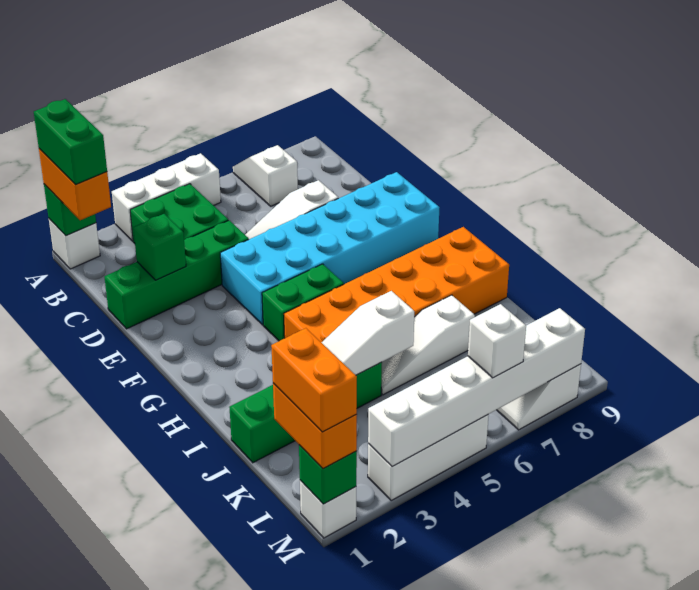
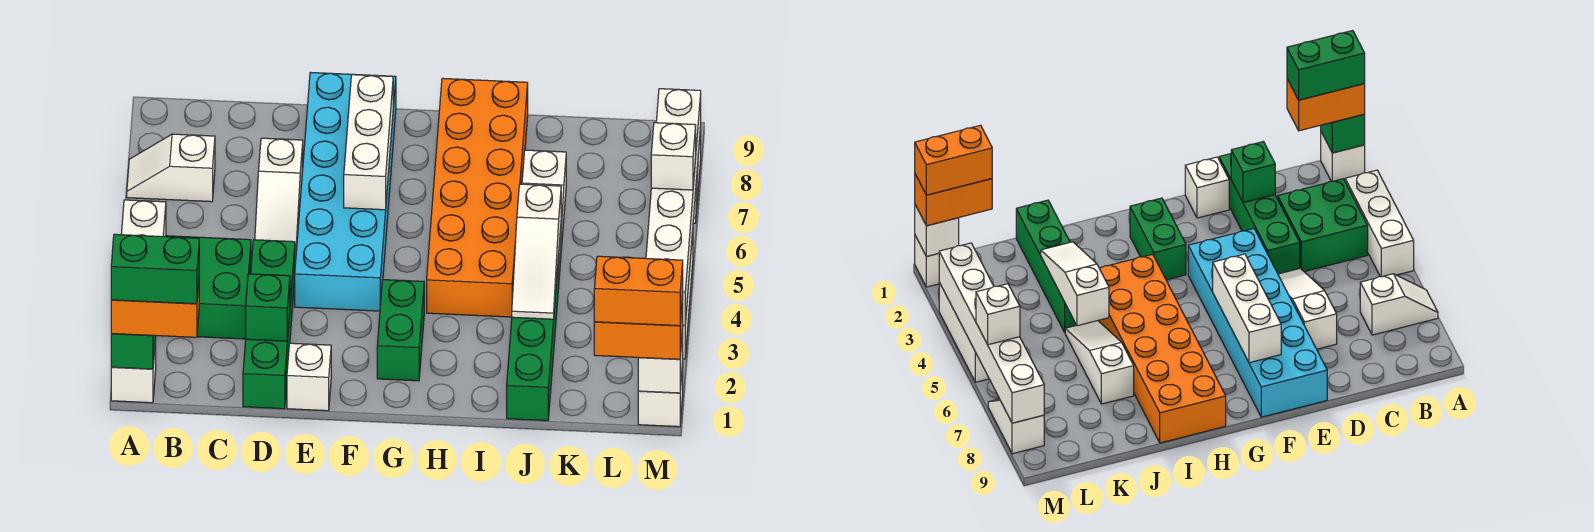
none -> white 1x1 brick [287,343,331,411]
none -> white 1x3 brick [344,75,393,210]
green 1x2 brick [262,264,344,341] -> green 1x2 brick moved to [377,280,424,381]
green 1x1 brick [299,445,357,504] -> white 1x1 brick [638,330,683,393]

